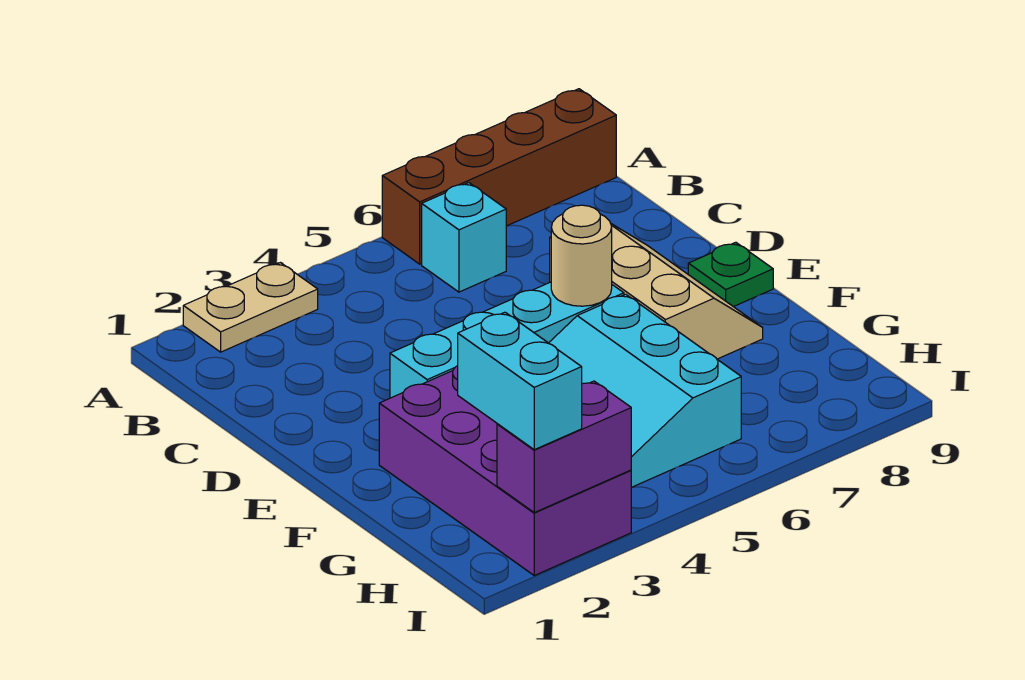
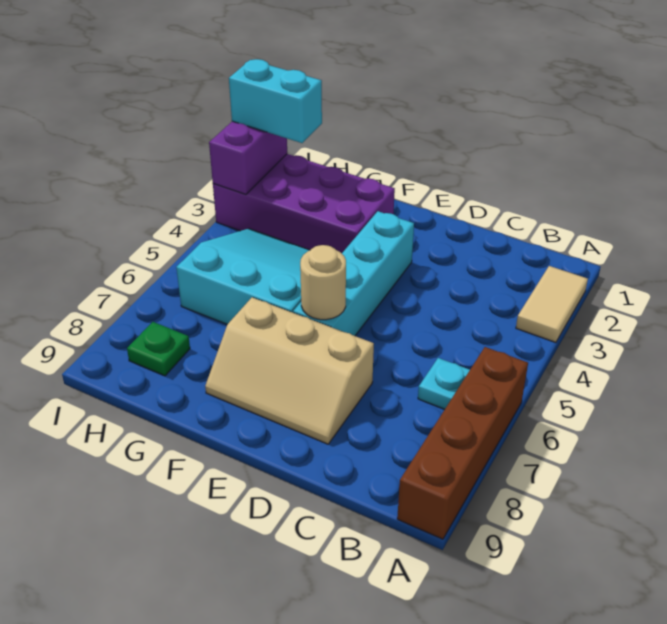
tan 1x2 plate [183,263,318,352] -> tan 1x2 tile [516,266,588,342]
cyan 1x1 brick [422,183,506,292] -> cyan 1x1 plate [418,358,470,409]
green 1x1 plate [688,242,773,307] -> green 1x1 plate moved to [127,322,190,376]

